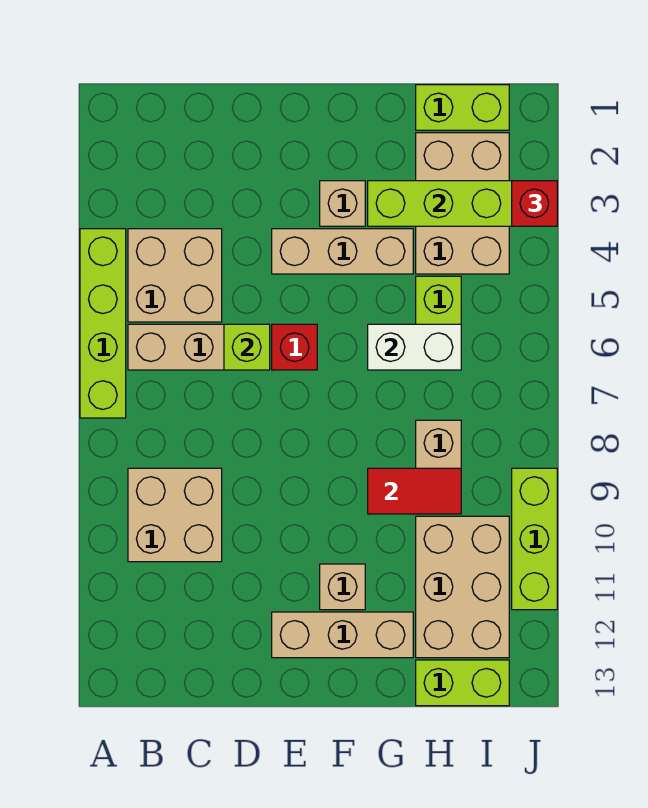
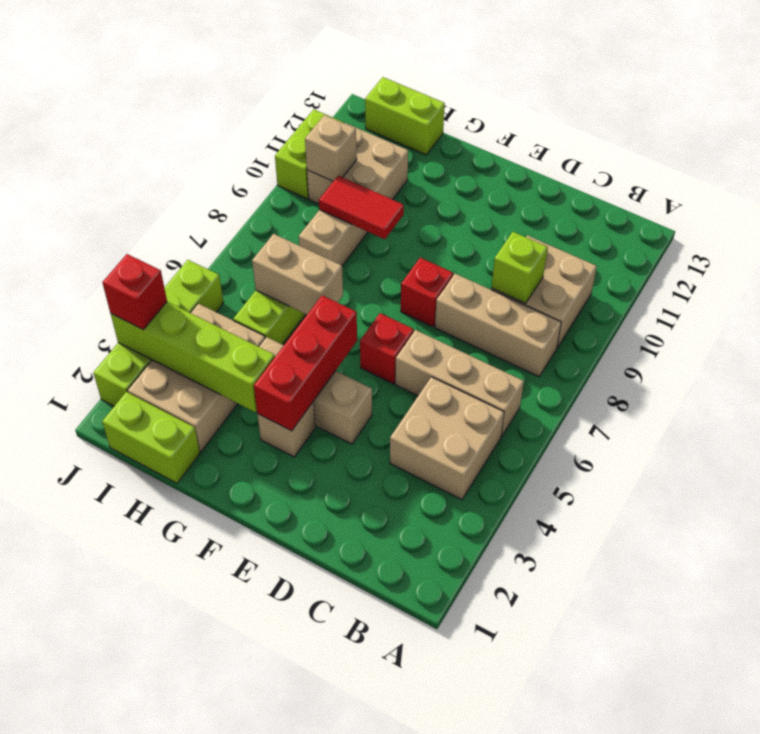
lime 1x4 brick [80,229,126,418] -> lime 1x4 brick moved to [93,260,223,406]
lime 1x1 brick [224,324,270,370] -> lime 1x1 brick moved to [491,232,548,303]
none -> red 1x1 brick [401,258,453,327]
tan 1x3 brick [272,612,413,658] -> tan 1x3 brick moved to [435,274,561,377]
none -> red 1x3 brick [254,296,357,431]
tan 1x1 brick [320,564,365,610] -> tan 1x1 brick moved to [305,115,357,181]
white 1x2 brick [368,324,461,370] -> tan 1x2 brick [252,234,343,315]
tan 2x3 brick [416,516,509,658] -> tan 2x2 brick [307,123,408,204]
lime 1x3 brick [512,468,557,610] -> lime 1x2 brick [275,109,344,199]

